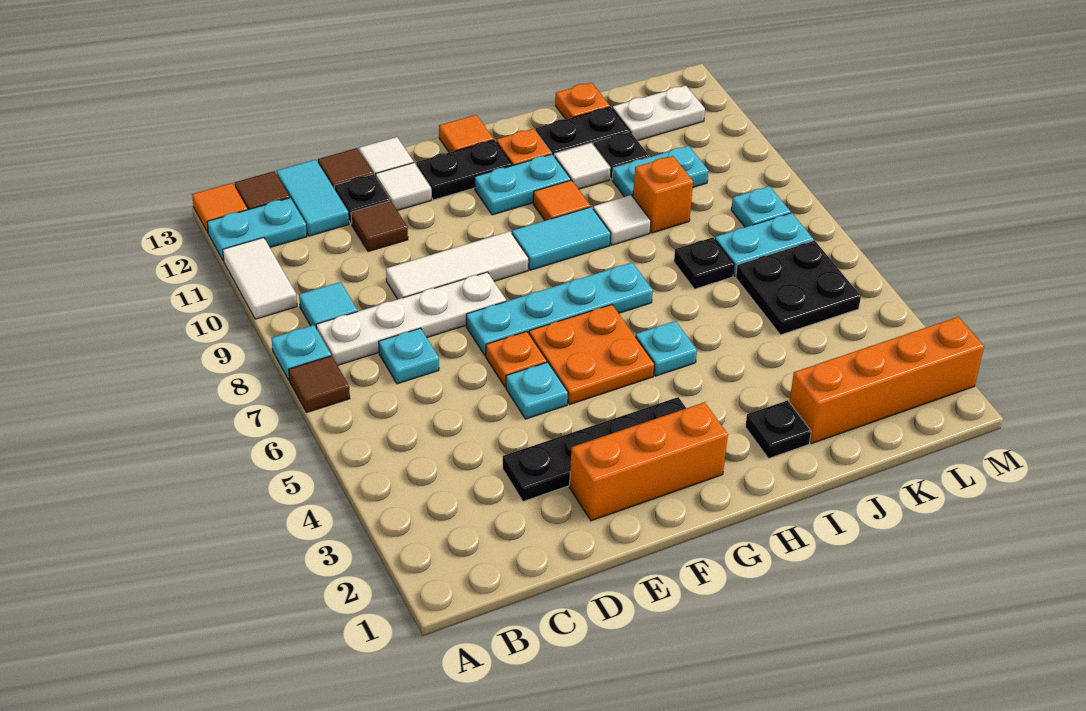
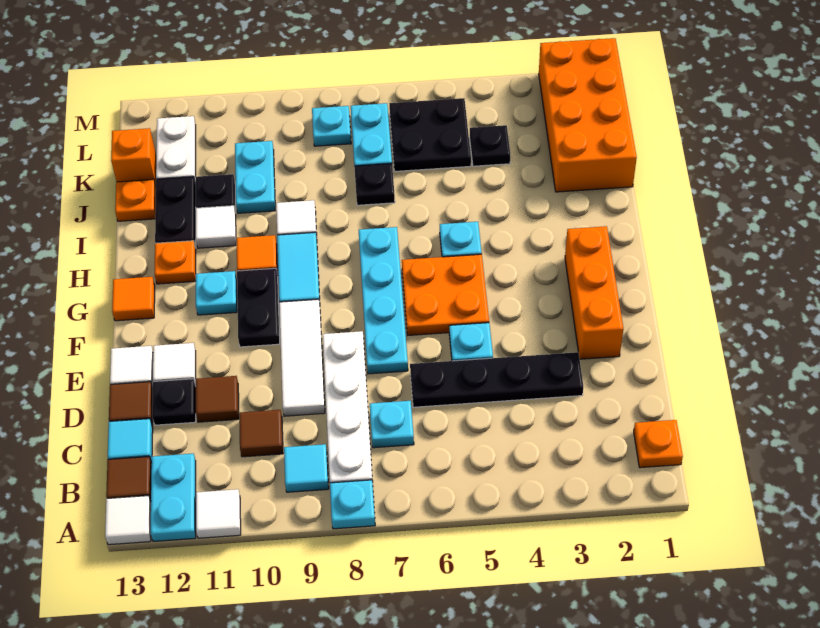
brown 1x1 tile [289,356,350,412] -> brown 1x1 tile moved to [239,410,283,457]
white 1x2 tile [223,238,297,319] -> white 1x1 tile [196,489,241,538]
orange 1x1 tile [192,183,247,232] -> white 1x1 tile [105,496,151,545]
cyan 1x2 tile [277,160,349,236] -> cyan 1x1 tile [108,419,153,463]
black 1x4 plate [503,397,686,501] -> black 1x4 plate turned to [410,352,583,407]
orange 1x1 plate [486,331,547,387] -> orange 1x1 plate moved to [634,420,683,468]
black 1x2 plate [416,140,512,200] -> black 1x2 plate moved to [237,268,280,347]
cyan 1x2 plate [475,154,571,215] -> cyan 1x1 plate [196,271,237,315]
black 1x1 plate [745,400,811,458] -> black 1x1 plate moved to [470,125,510,166]
orange 1x4 brick [789,317,984,444] -> orange 2x4 brick [539,38,637,192]
orange 1x1 brick [633,156,693,233] -> orange 1x1 brick moved to [111,128,156,186]

